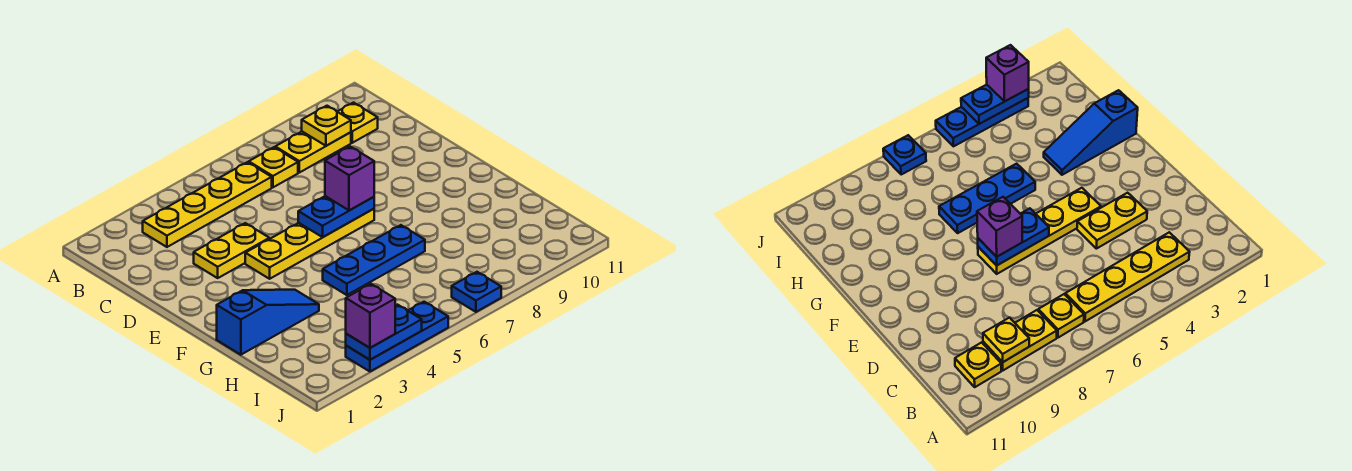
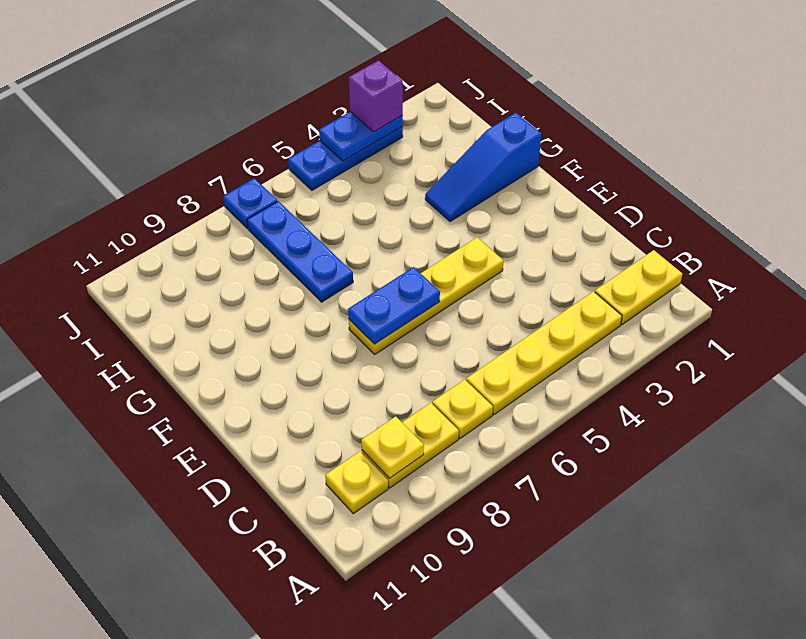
yellow 1x2 plate [194,223,269,278] -> yellow 1x2 plate moved to [595,250,682,325]
purple 1x1 brick [325,147,374,210] -> none
blue 1x3 plate [323,225,425,295] -> blue 1x3 plate turned to [247,201,353,302]

